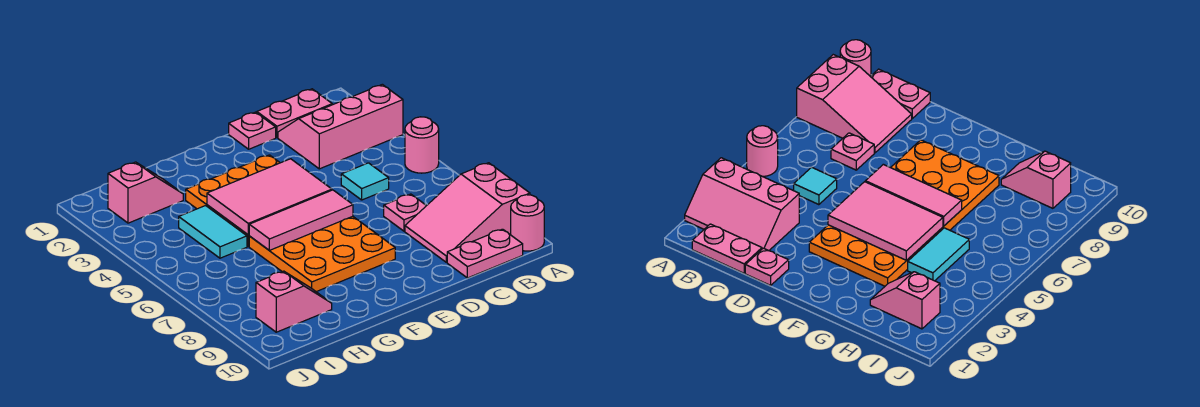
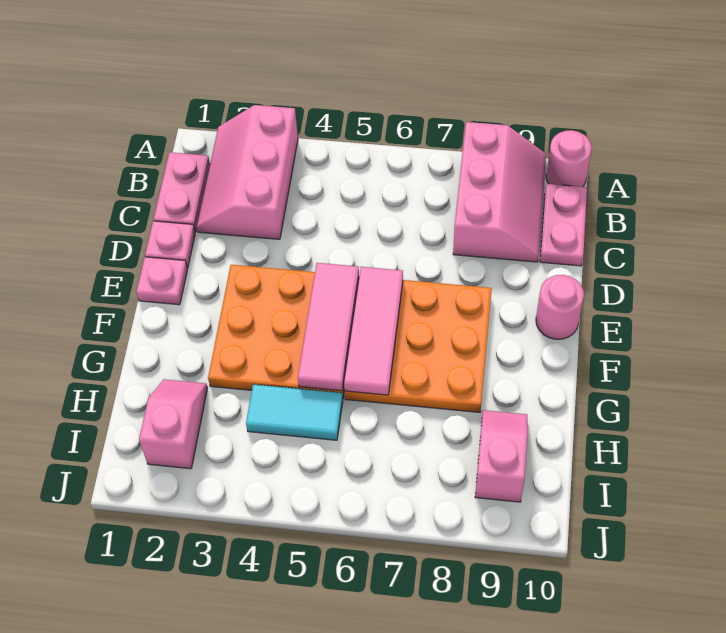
pink 1x1 round brick [405,117,439,173] -> pink 1x1 round brick moved to [536,275,584,339]
pink 2x3 slope [405,163,530,262] -> pink 2x3 slope turned to [453,122,546,262]
cyan 1x1 tile [341,163,389,200] -> none
pink 1x1 plate [384,194,426,231] -> pink 1x1 plate moved to [136,257,188,305]
pink 2x3 tile [207,159,332,235] -> pink 1x3 tile [298,263,359,391]

